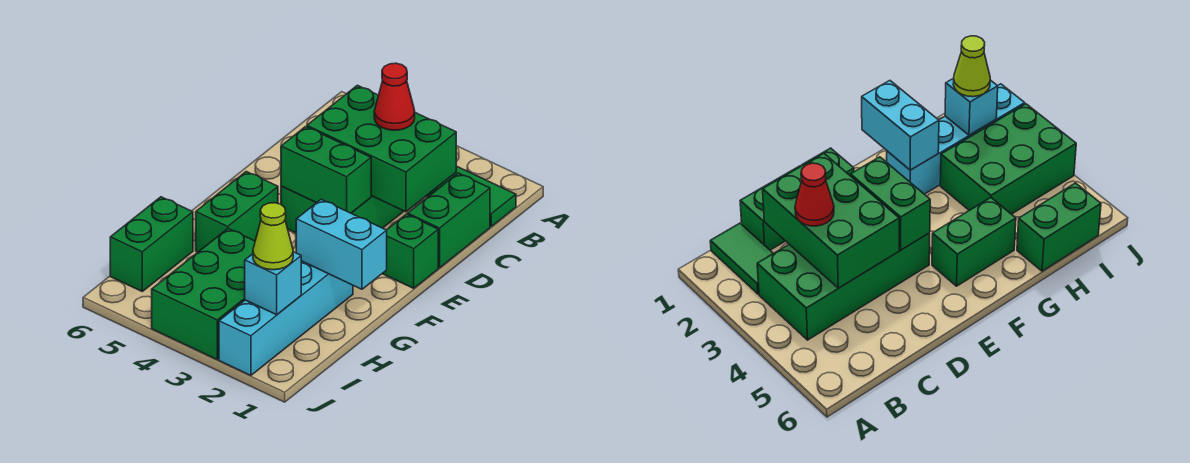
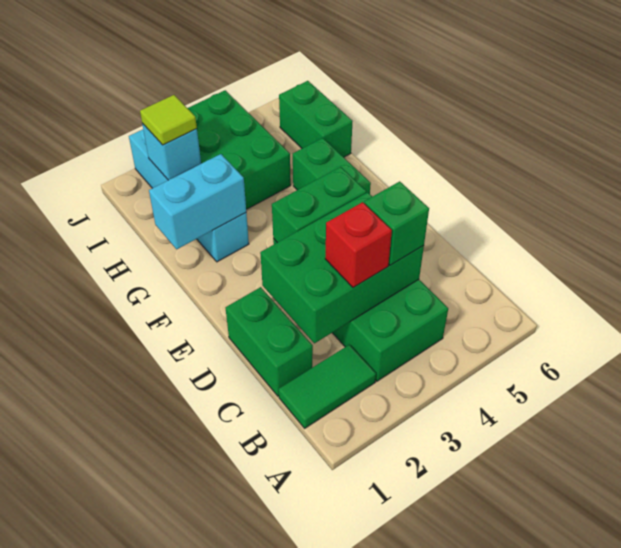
red 1x1 cone [374,63,415,130] -> red 1x1 brick [325,202,392,288]
green 1x1 brick [382,214,438,288] -> green 1x1 brick moved to [364,181,429,265]
lime 1x1 cone [253,203,293,270] -> lime 1x1 tile [140,95,197,145]

